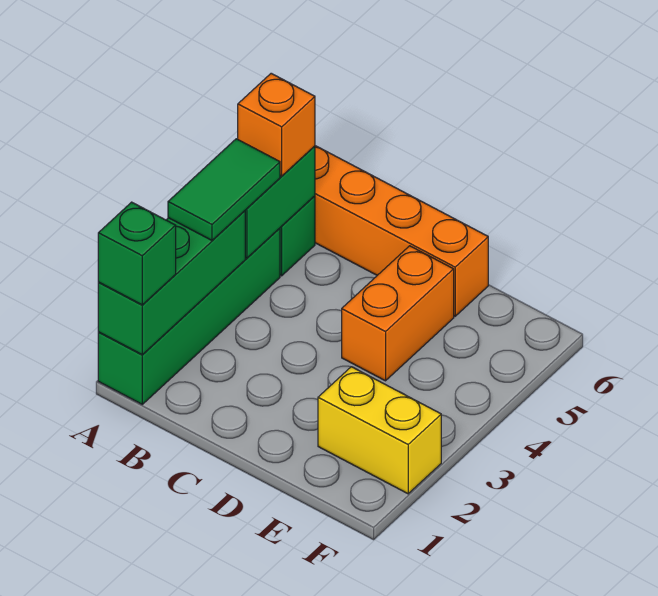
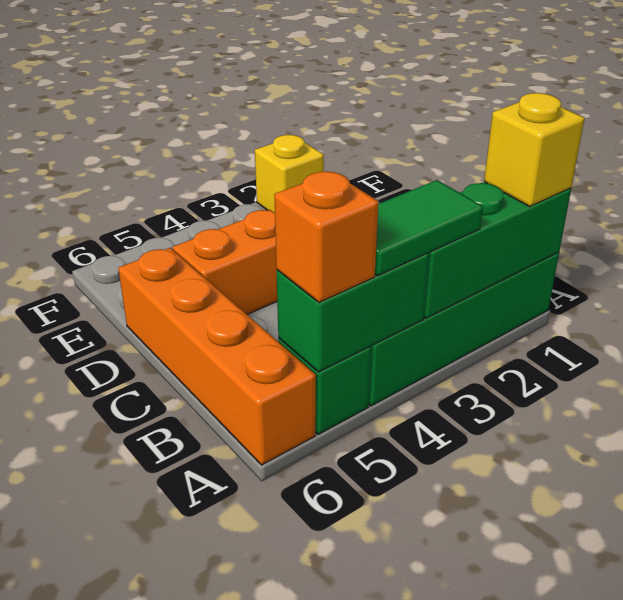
green 1x1 brick [98,202,176,305] -> yellow 1x1 brick [484,93,585,206]
yellow 1x2 brick [318,367,441,494] -> yellow 1x1 brick [255,135,324,212]

